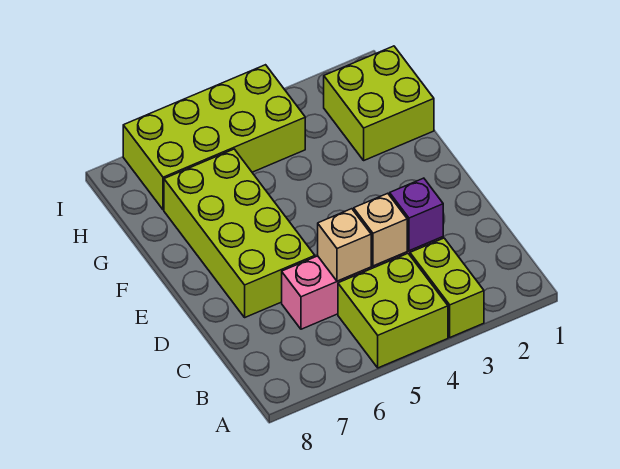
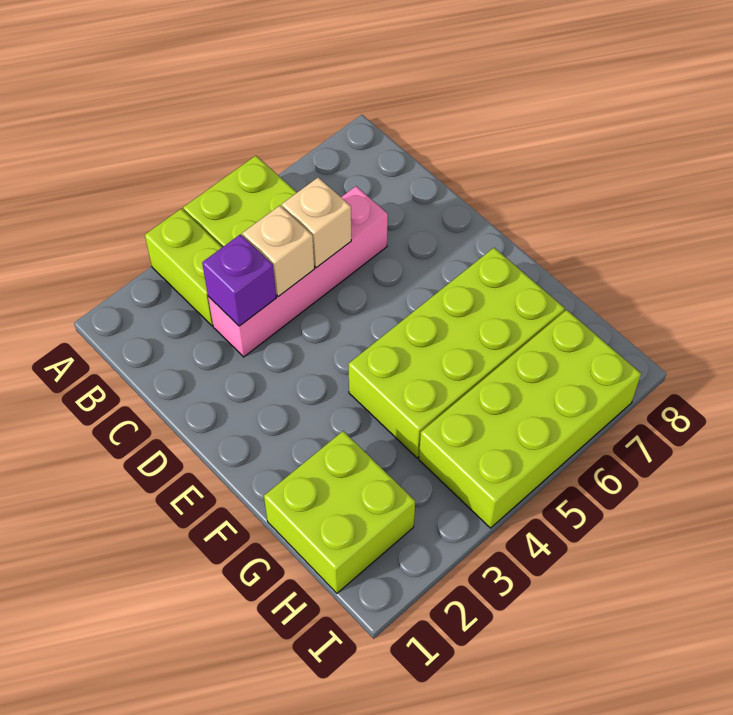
lime 2x4 brick [164,149,315,317] -> lime 2x4 brick turned to [349,248,565,458]

